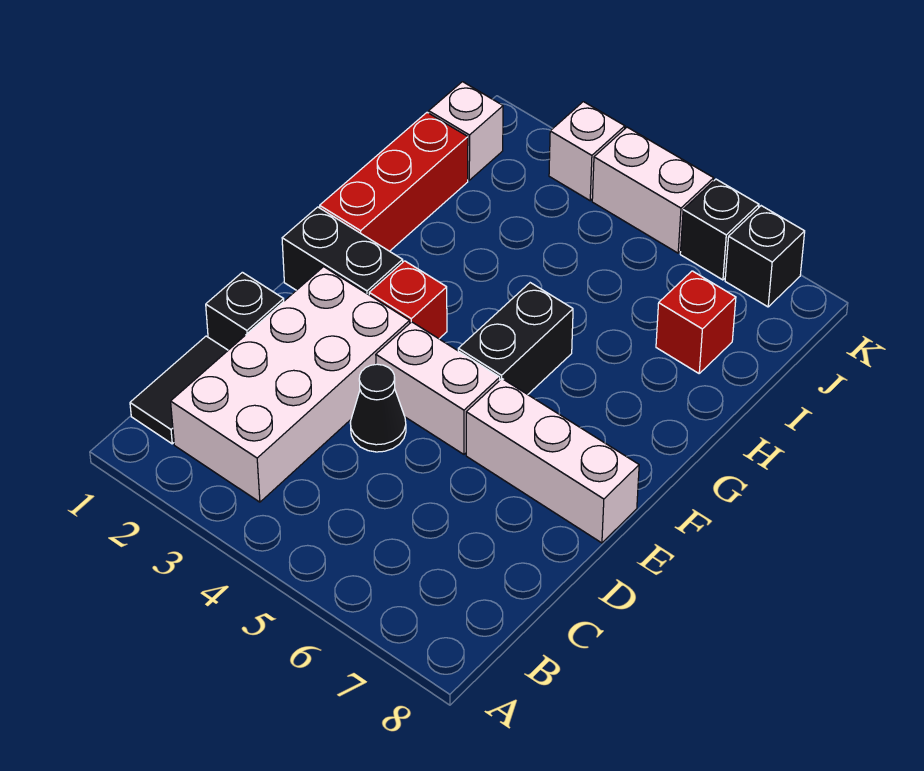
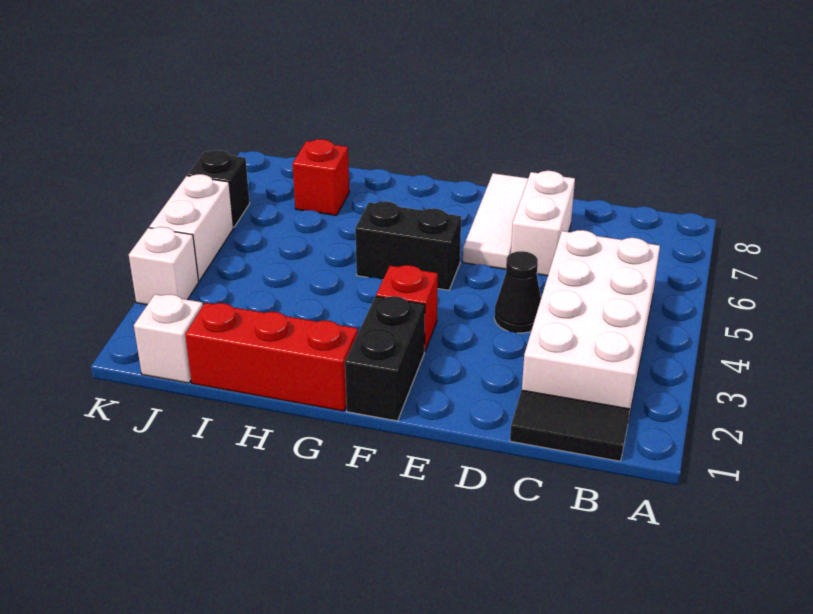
white 2x4 brick [171,267,410,502] -> white 2x4 brick turned to [522,230,660,416]
black 1x1 brick [206,272,284,350] -> none
white 1x2 brick [376,322,500,454] -> white 1x2 brick moved to [511,171,575,276]
white 1x3 brick [466,379,639,543] -> white 1x3 tile [463,173,528,269]
black 1x1 brick [725,206,805,307] -> none

